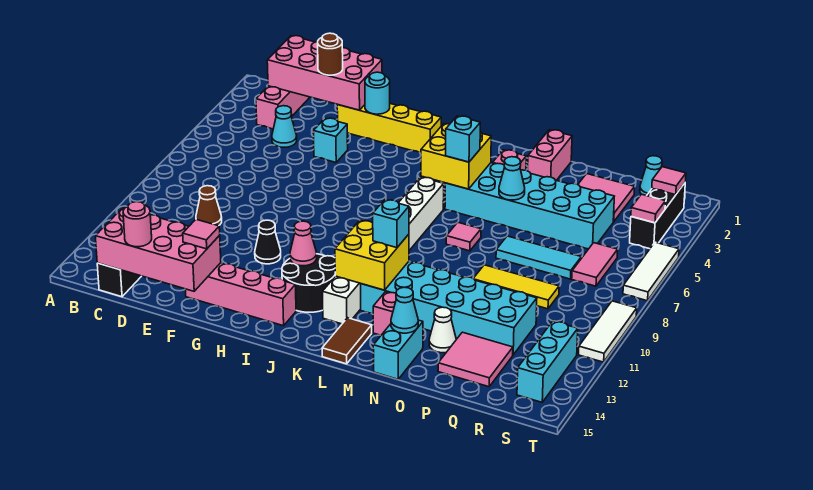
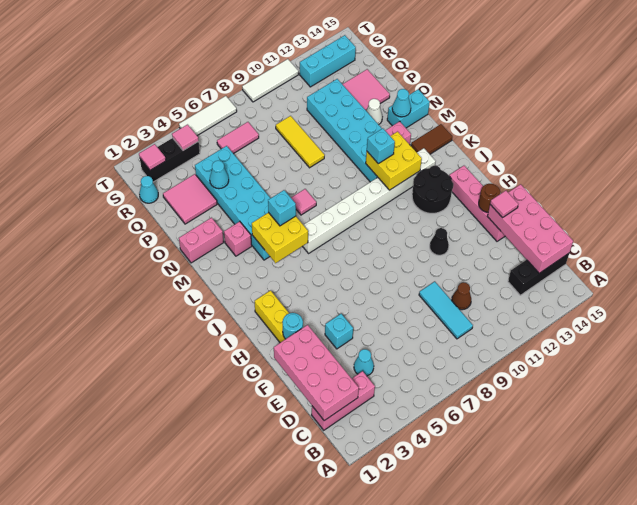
pink 1x1 round brick [123,202,152,247] -> none
brown 1x1 round brick [318,33,343,75] -> brown 1x1 round brick moved to [479,184,500,212]
pink 1x1 cone [290,221,317,266] -> none
cyan 1x1 cone [499,157,525,200] -> cyan 1x1 cone moved to [210,161,229,189]
cyan 1x3 tile [496,236,581,279] -> cyan 1x3 tile moved to [419,282,473,339]

